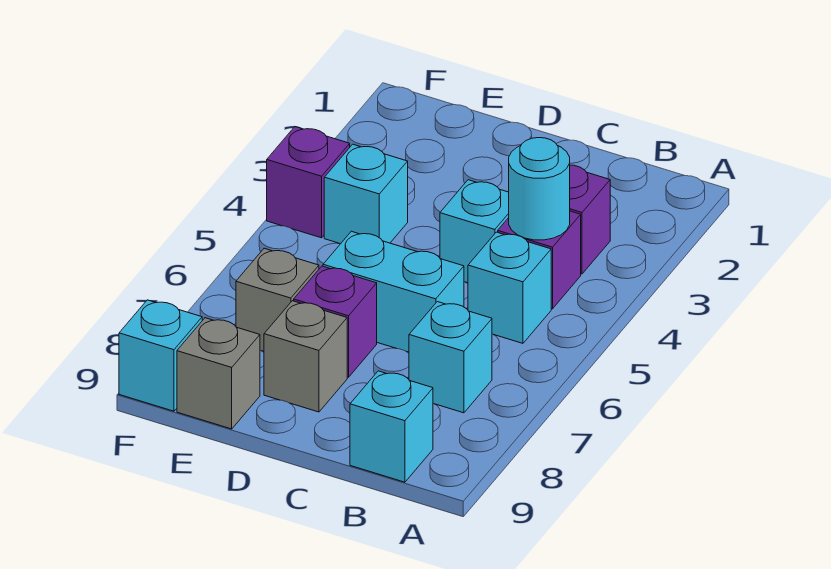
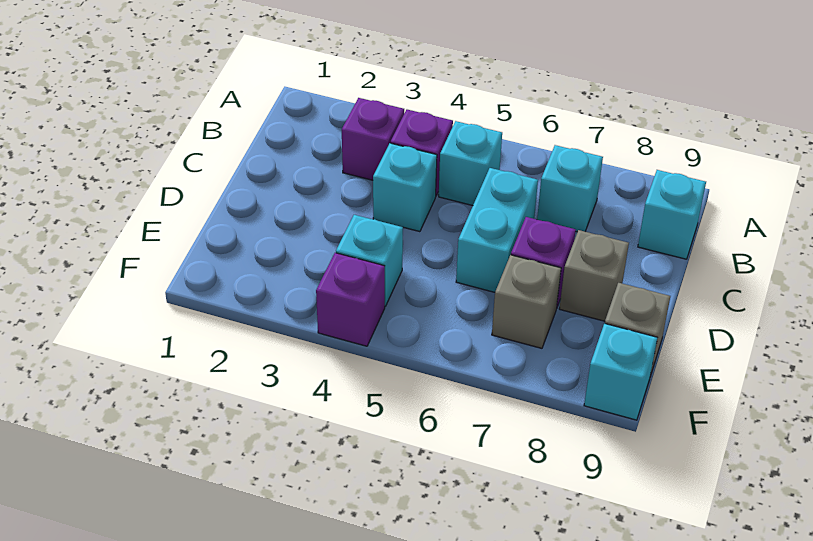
cyan 1x1 round brick [509,138,570,240] -> none

